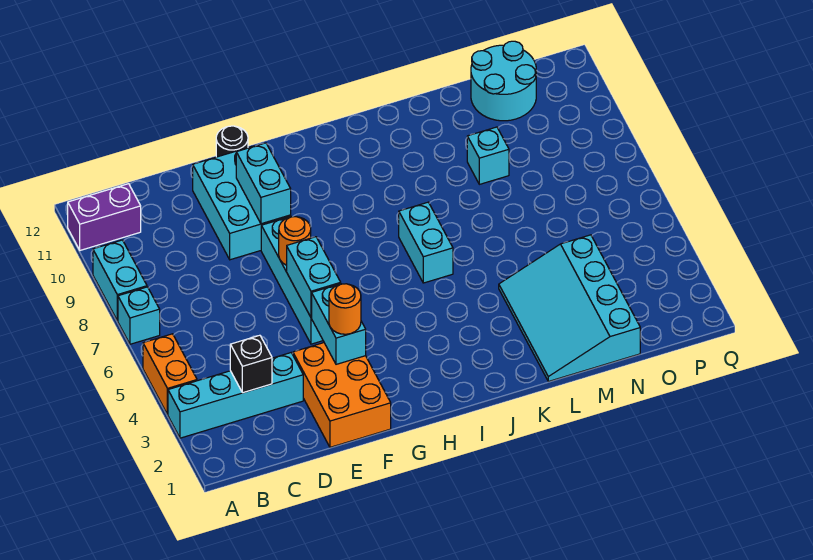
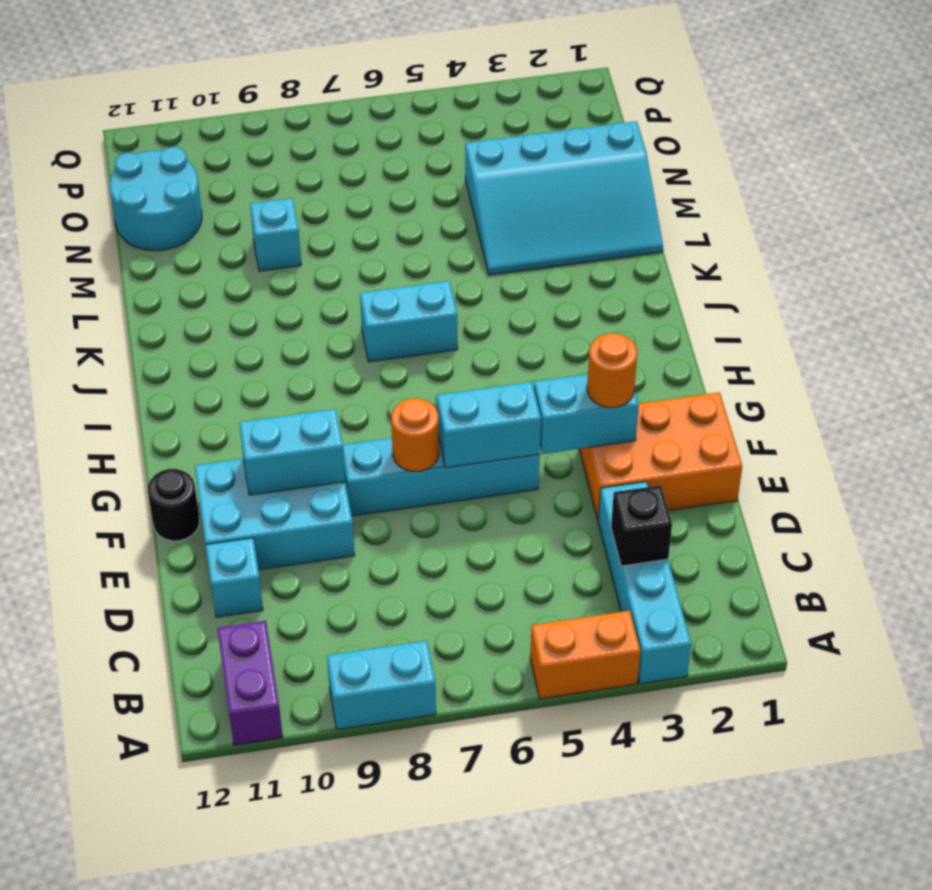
cyan 1x1 brick [118,287,160,344] -> cyan 1x1 brick moved to [206,538,263,617]

